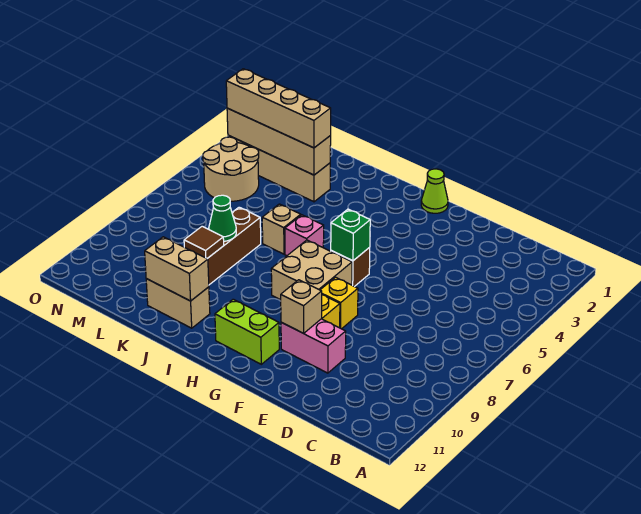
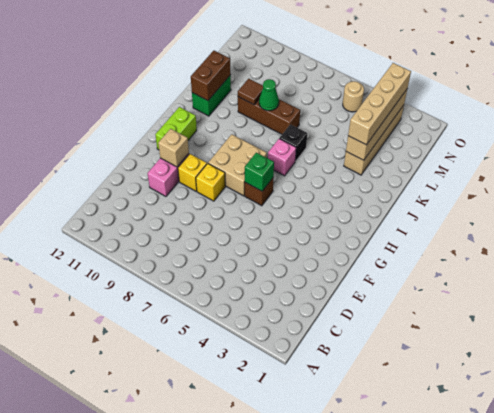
lime 1x1 cone [421,169,448,213] -> none
tan 1x1 brick [262,204,301,254] -> black 1x1 brick [280,124,307,161]
tan 1x2 brick [146,279,210,328] -> green 1x2 brick [192,75,231,116]
tan 1x2 brick [145,237,209,301] -> brown 1x2 brick [191,51,231,101]
tan 2x2 round brick [203,137,259,201] -> tan 1x1 round brick [343,81,364,112]

